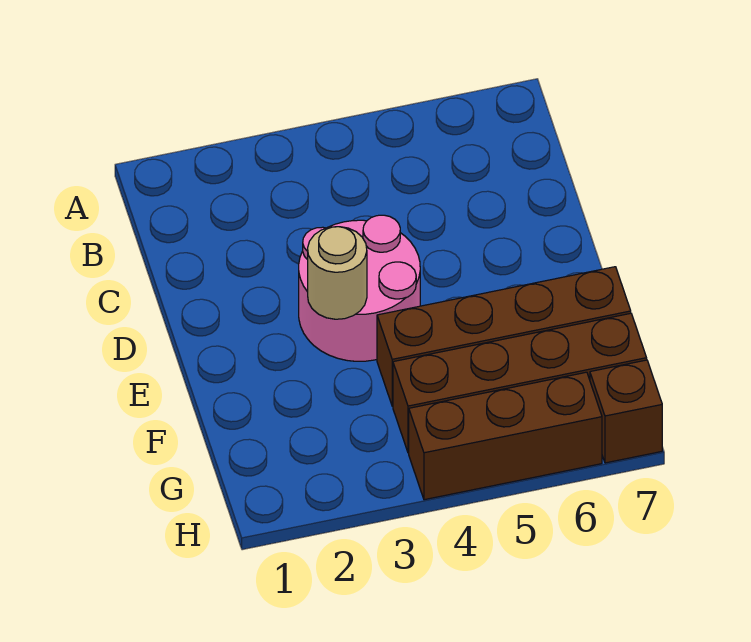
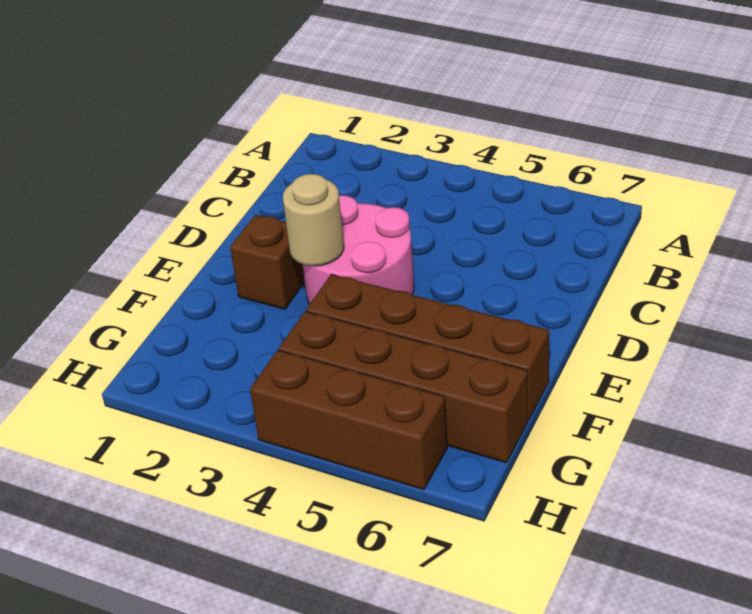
brown 1x1 brick [590,360,662,463] -> brown 1x1 brick moved to [230,215,305,309]

